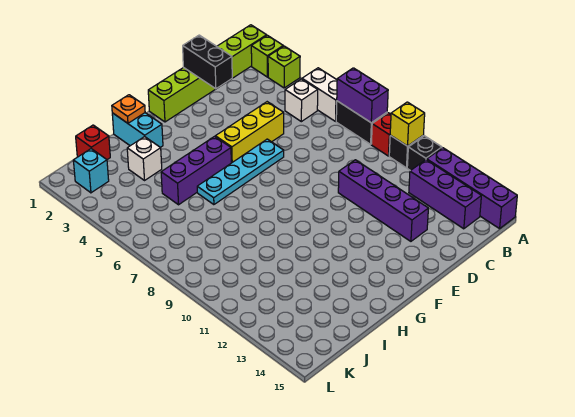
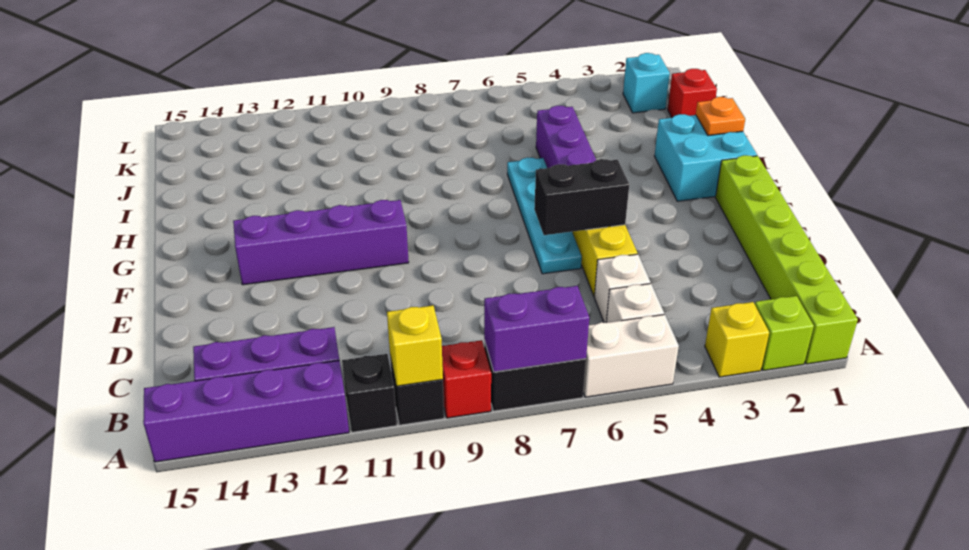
lime 1x1 brick [268,46,300,88] -> yellow 1x1 brick [705,302,769,377]
black 1x2 brick [183,35,232,89] -> black 1x2 brick moved to [534,159,629,235]
purple 1x4 brick [338,160,428,241] -> purple 1x4 brick moved to [233,200,409,285]
cyan 1x2 brick [112,113,163,147] -> cyan 2x2 brick [655,114,757,201]
white 1x1 brick [127,137,162,180] -> white 1x1 brick moved to [594,254,651,323]

